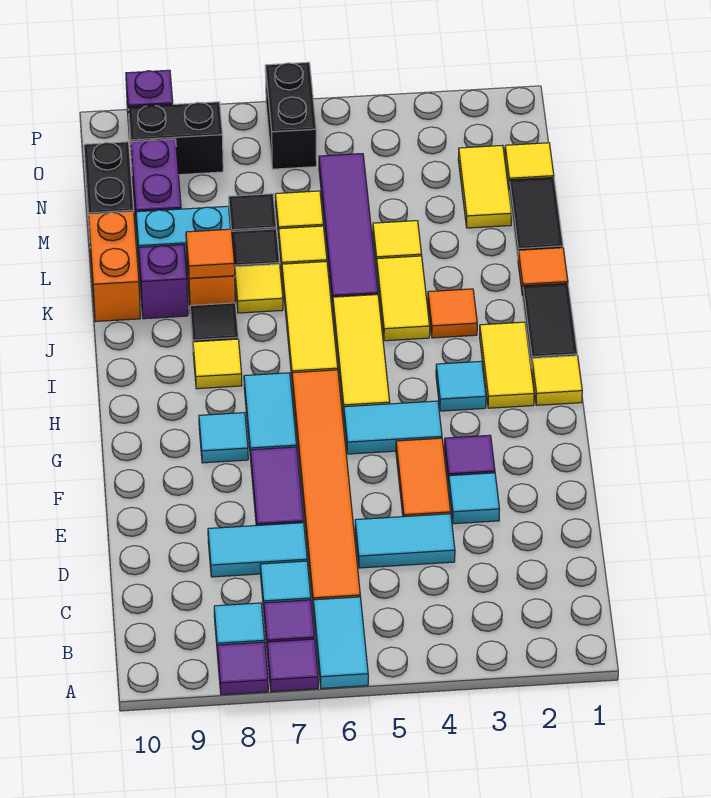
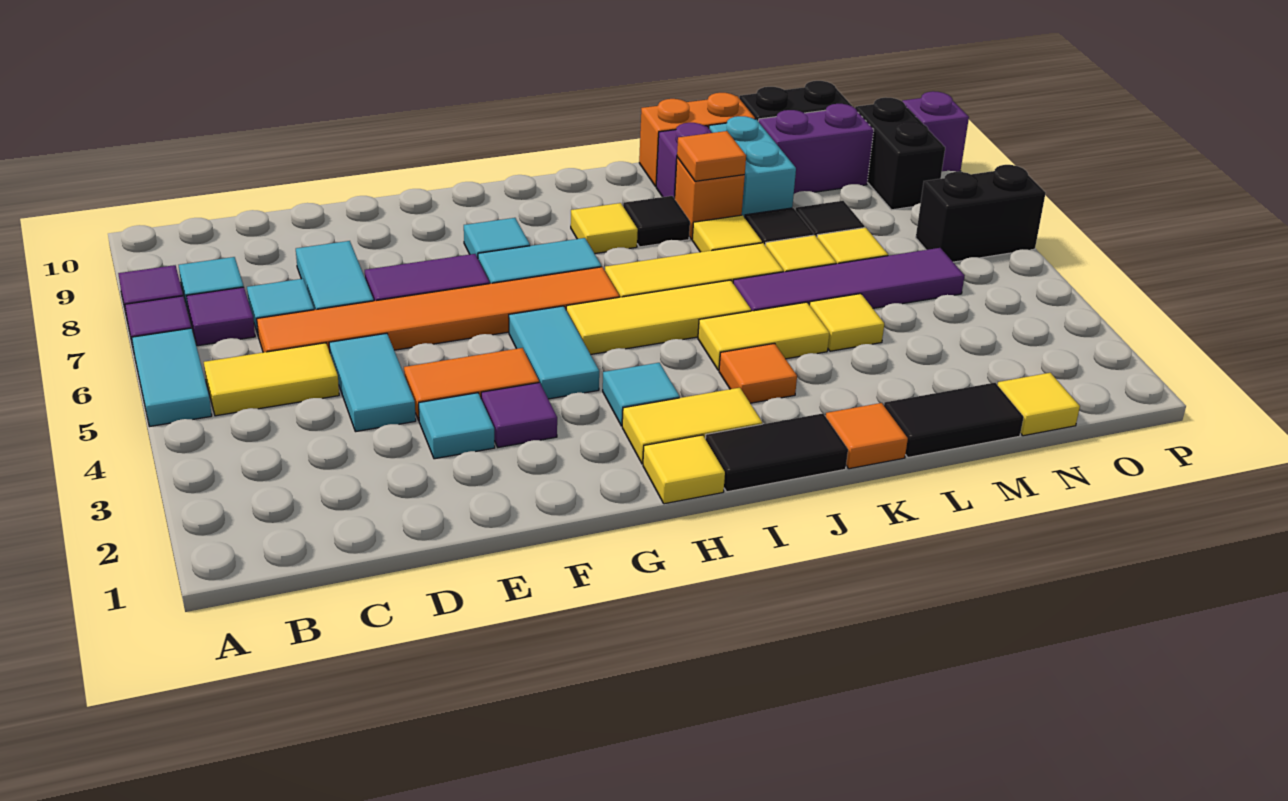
cyan 1x2 tile [313,597,368,688] -> cyan 1x2 tile turned to [132,328,212,427]
yellow 1x2 tile [458,145,512,228] -> yellow 1x2 tile moved to [204,343,339,416]

